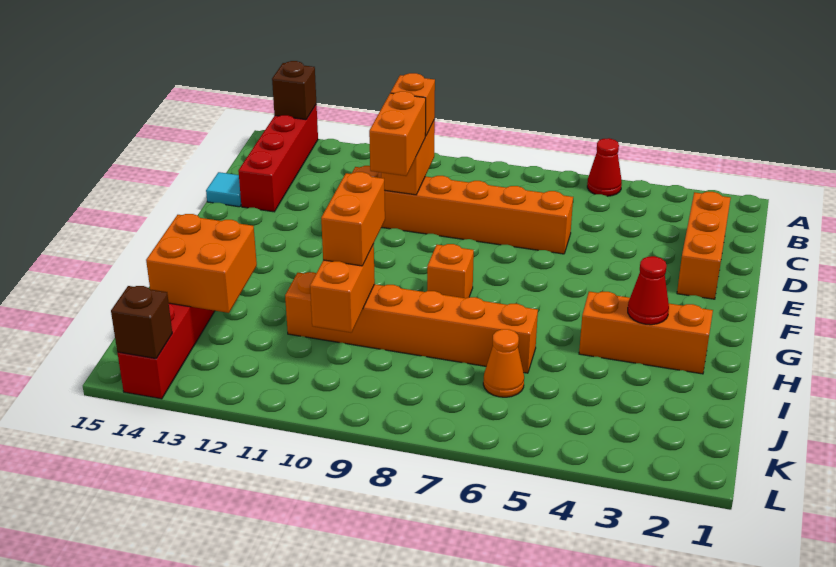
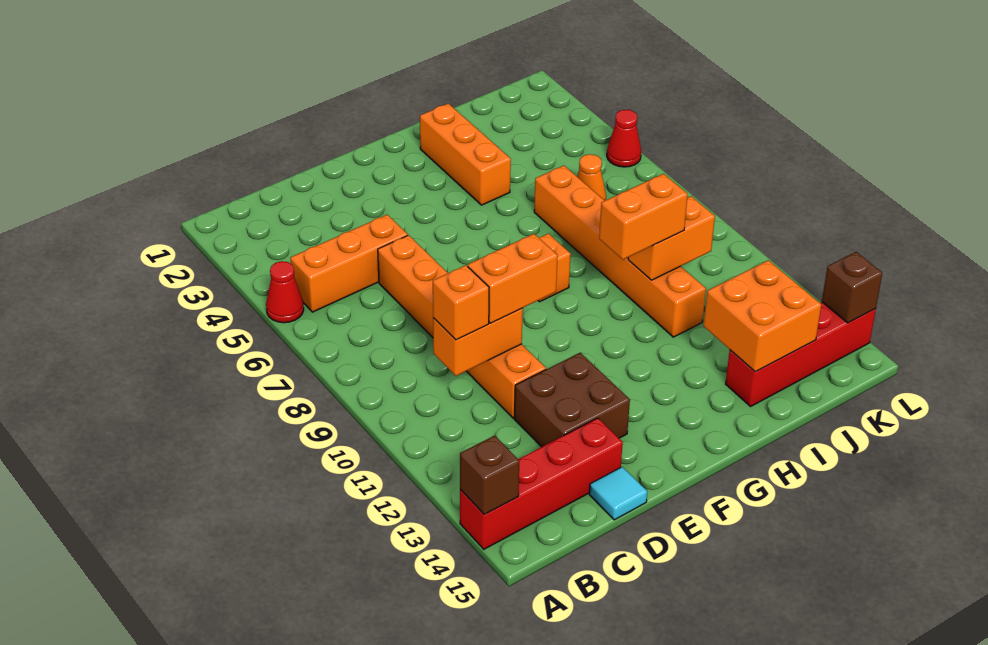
orange 1x3 brick [677,192,731,299] -> orange 1x3 brick moved to [290,215,408,312]
none -> brown 2x2 brick [514,353,630,447]
red 1x1 cone [628,256,669,325] -> red 1x1 cone moved to [607,110,641,167]

